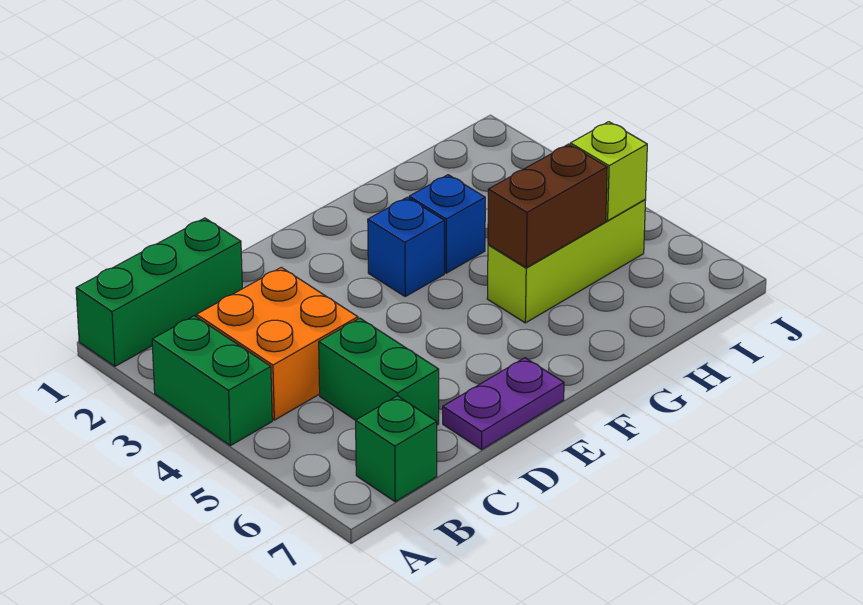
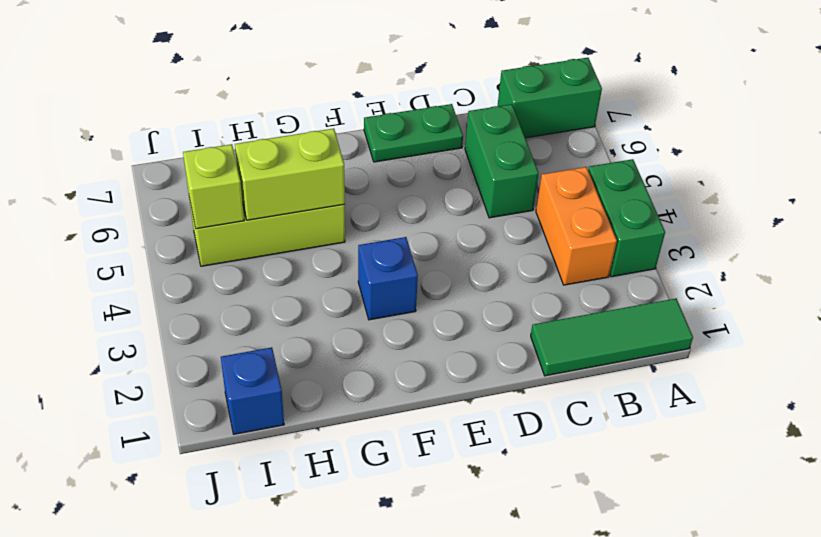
green 1x3 brick [76,218,242,366] -> green 1x3 tile [531,298,693,376]
orange 2x2 brick [197,267,358,420] -> orange 1x2 brick [536,167,617,285]
green 1x1 brick [356,396,437,502] -> green 1x2 brick [498,58,602,138]
purple 1x2 plate [443,358,564,450] -> green 1x2 plate [364,104,463,162]
blue 1x1 brick [409,175,485,273] -> blue 1x1 brick moved to [221,347,284,434]
brown 1x2 brick [488,144,607,268] -> lime 1x2 brick [235,129,345,220]

